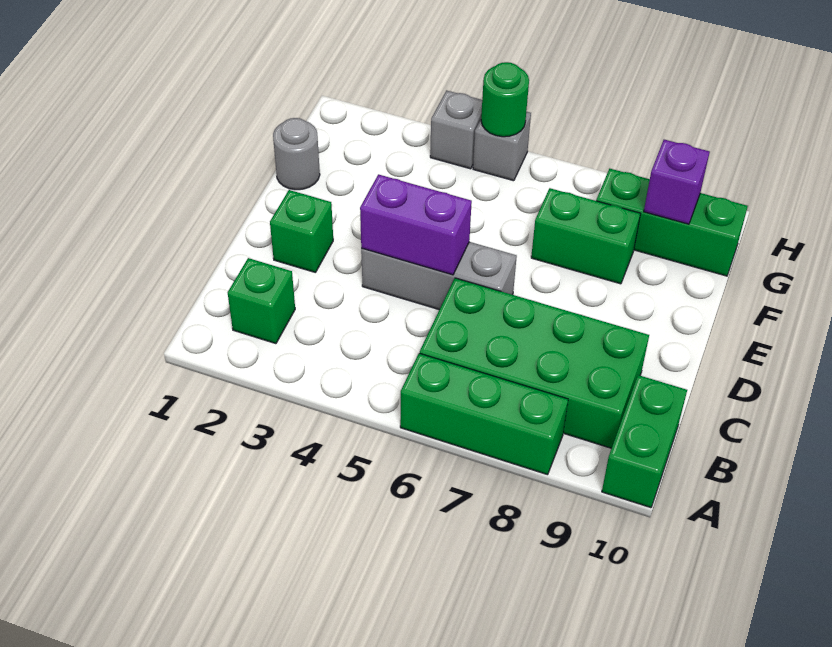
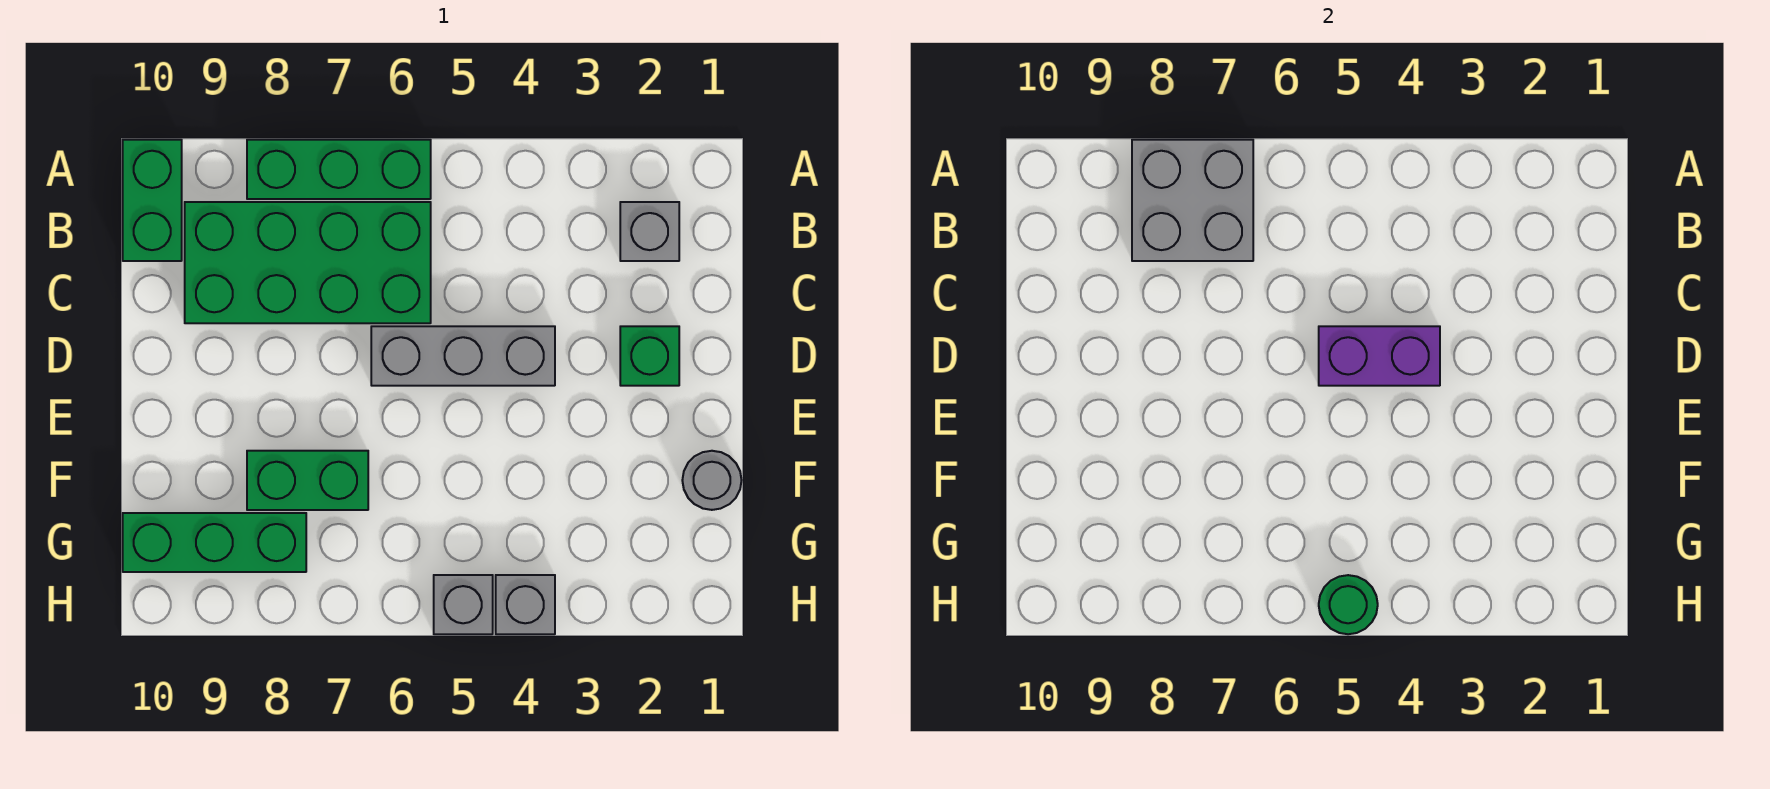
none -> grey 2x2 brick [1132,140,1253,261]
green 1x1 brick [228,258,295,344] -> grey 1x1 brick [620,202,679,261]
purple 1x1 brick [644,140,710,224] -> none

